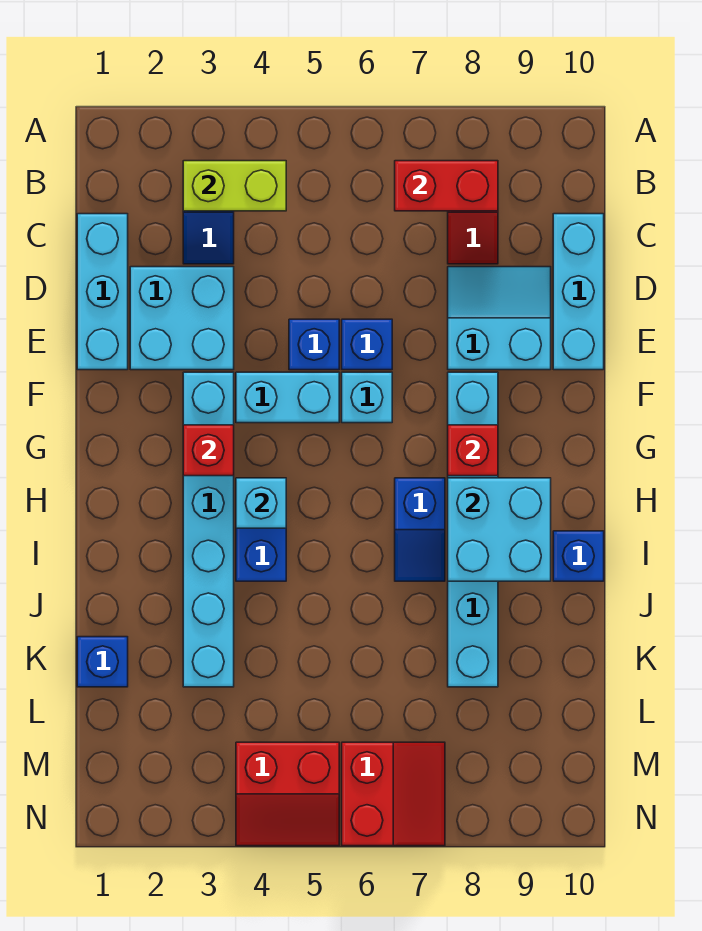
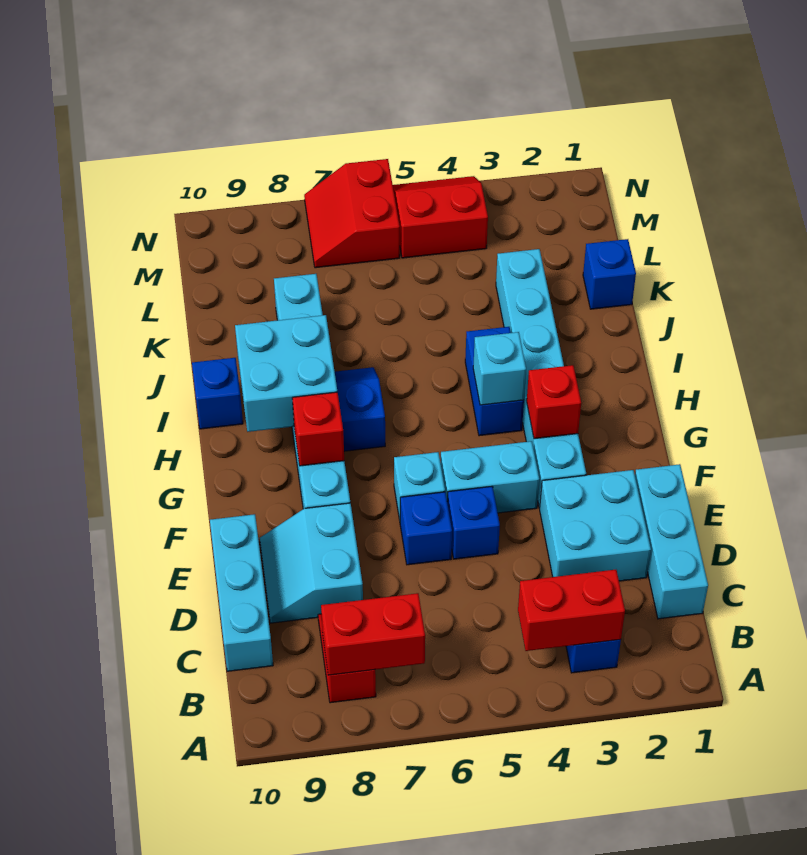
lime 1x2 brick [183,161,286,211] -> red 1x2 brick [518,570,625,651]
cyan 2x2 slope [448,267,551,370] -> cyan 2x2 slope turned to [260,503,363,623]

